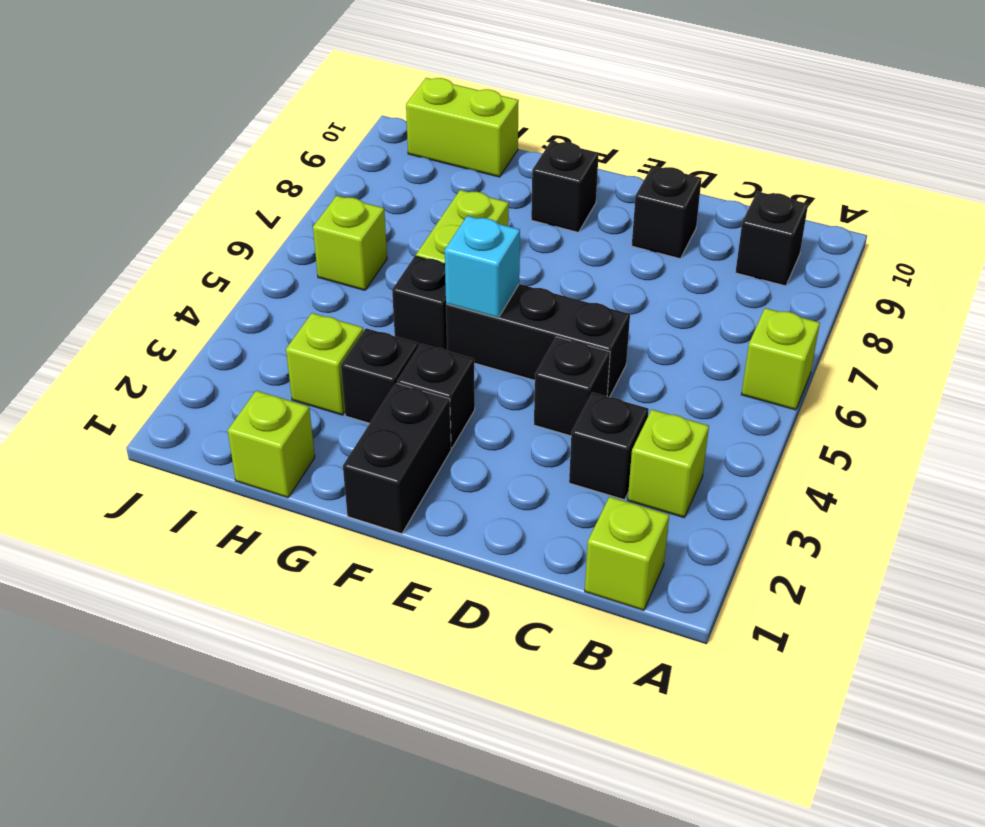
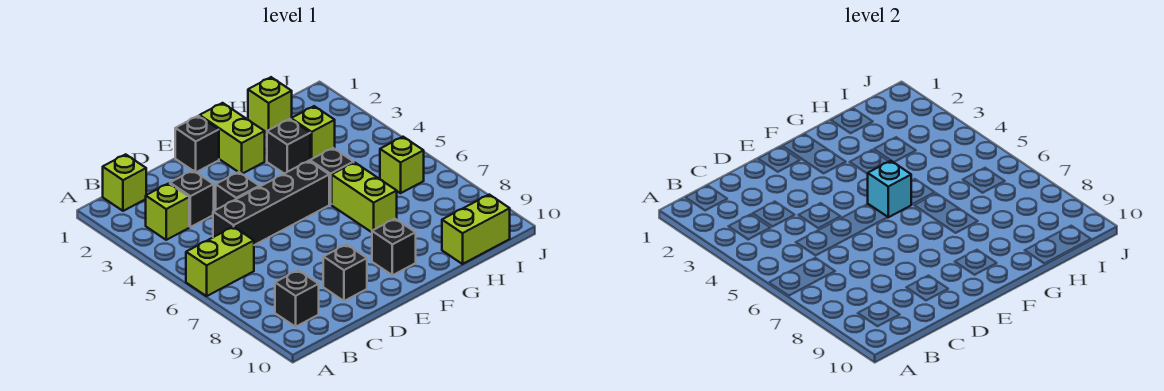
lime 1x1 brick [741,308,820,410] -> lime 1x2 brick [186,227,254,296]
black 1x3 brick [446,284,630,397] -> black 1x4 brick [213,161,329,245]
black 1x2 brick [343,383,451,534] -> lime 1x2 brick [200,103,265,174]
black 1x1 brick [397,344,475,448] -> black 1x1 brick moved to [175,116,219,172]

